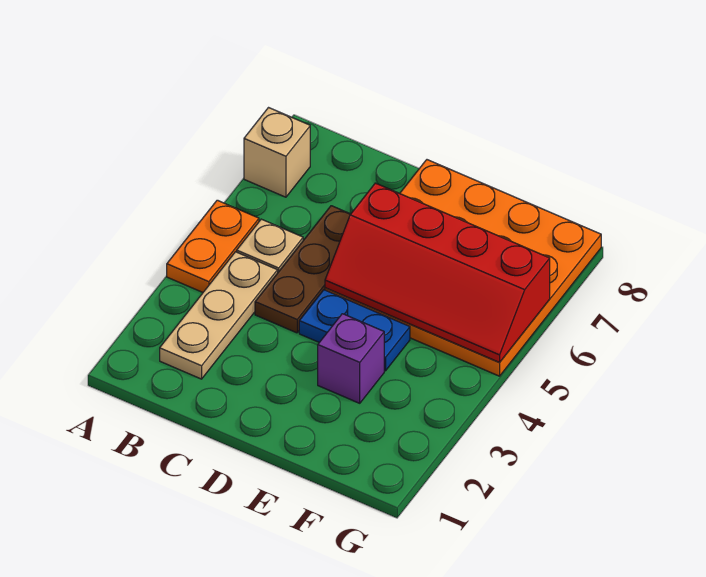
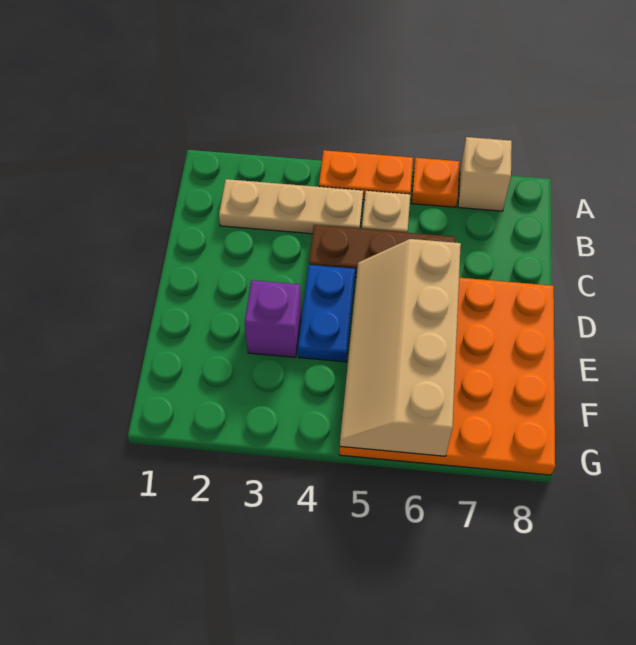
none -> orange 1x1 plate [412,158,460,207]
red 2x4 slope [325,183,550,363] -> tan 2x4 slope [340,239,461,456]

